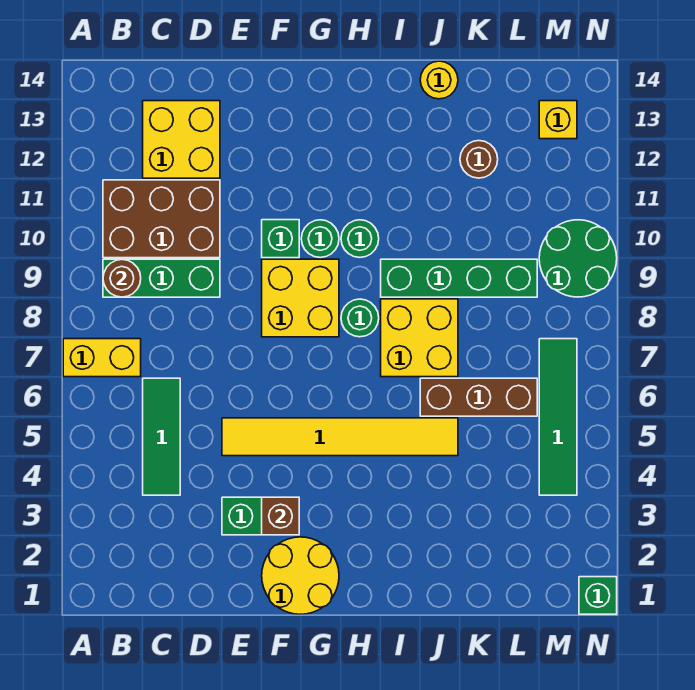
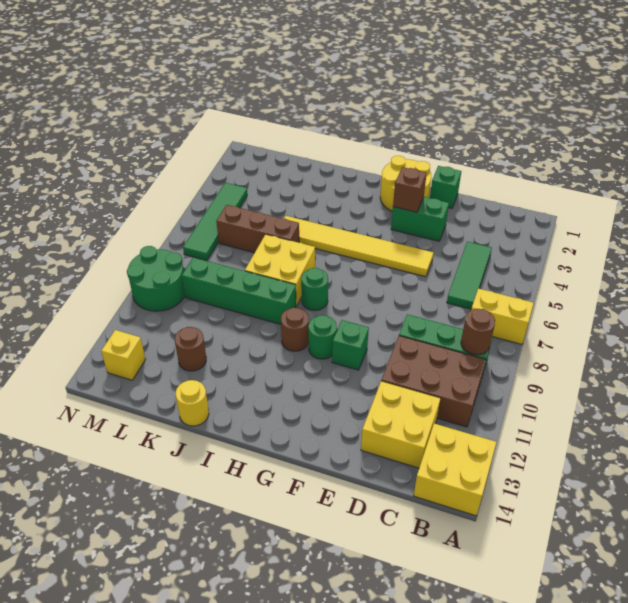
yellow 2x2 brick [262,259,339,337] -> yellow 2x2 brick moved to [414,424,496,516]
green 1x1 round brick [341,220,379,257] -> brown 1x1 round brick [281,308,309,351]
green 1x1 brick [579,577,617,614] -> green 1x1 brick moved to [430,166,461,208]

